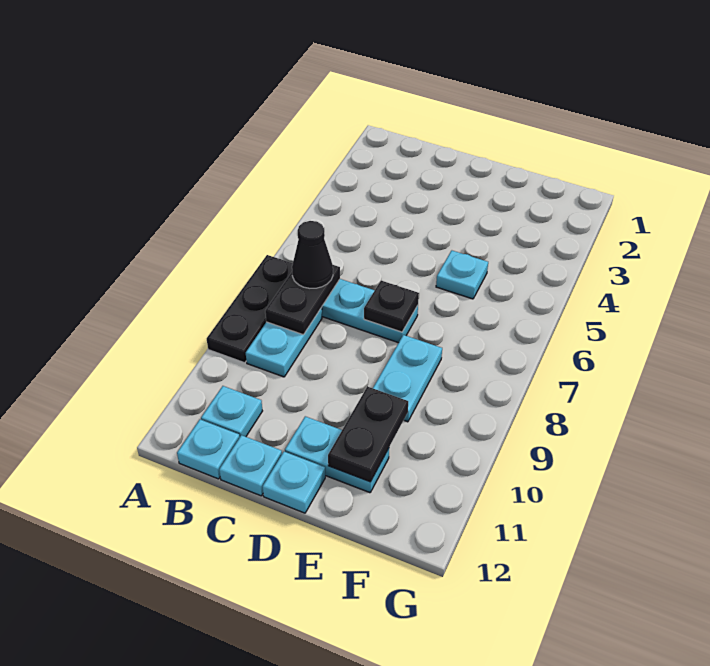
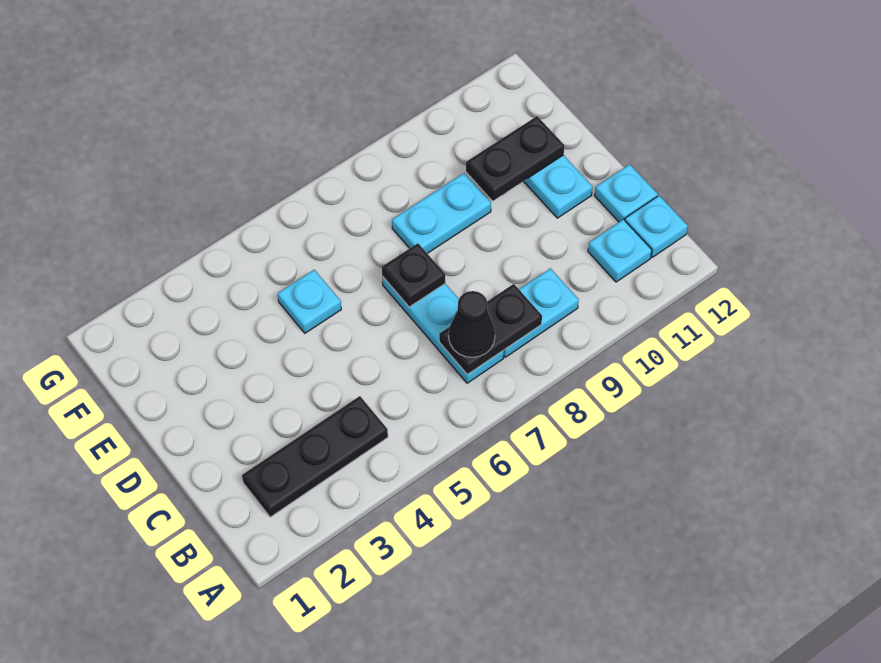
black 1x3 plate [207,255,293,363] -> black 1x3 plate moved to [242,396,388,517]
cyan 1x1 plate [262,452,325,513] -> none

